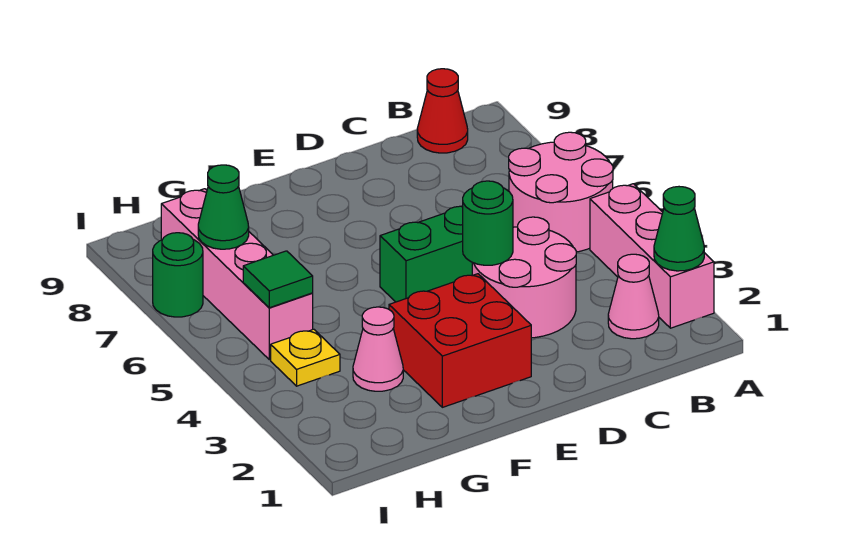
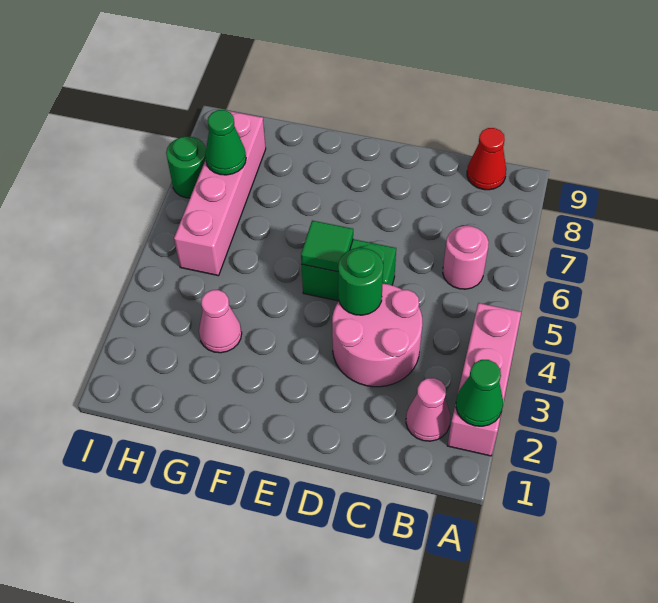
pink 2x2 round brick [509,132,613,252] -> pink 1x1 round brick [443,226,489,289]
red 2x2 brick [389,274,531,407] -> none
yellow 1x1 plate [271,329,340,386] -> none
green 1x1 tile [243,251,313,308] -> green 1x1 tile moved to [301,221,353,272]

